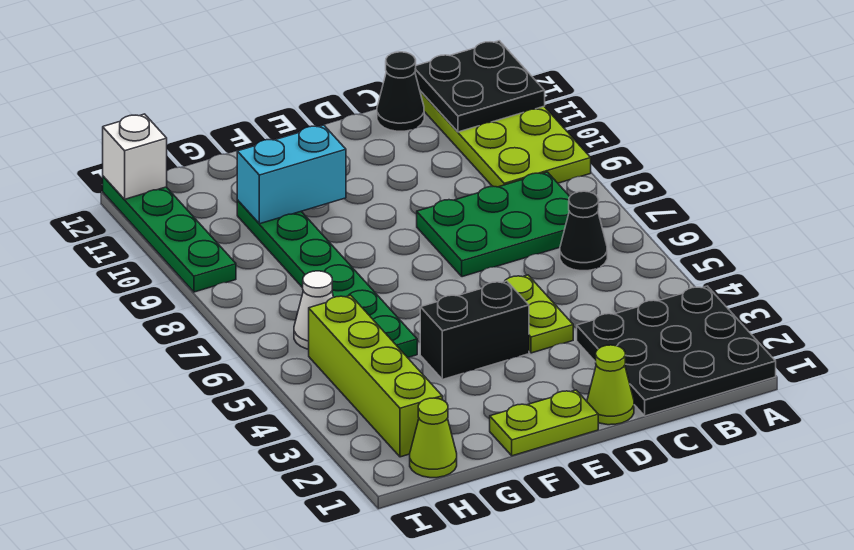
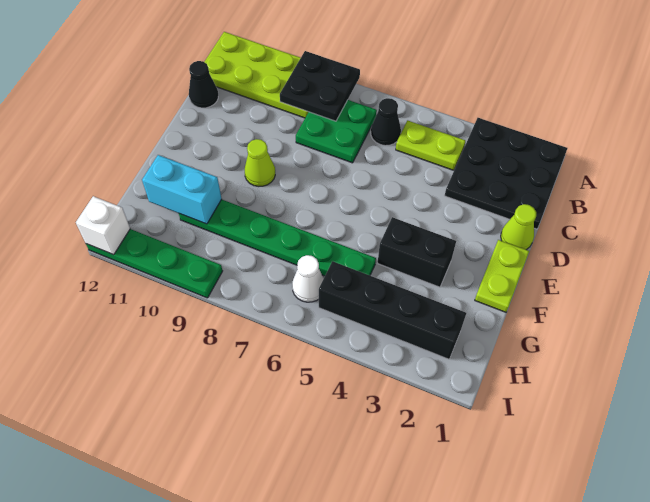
black 2x2 plate [415,41,545,132] -> black 2x2 plate moved to [280,51,360,121]
green 2x3 plate [417,172,570,277] -> green 2x2 plate [296,100,377,163]
lime 1x2 plate [504,275,573,353] -> lime 1x2 plate moved to [396,120,465,170]
black 1x2 brick [420,281,529,380] -> black 1x2 brick turned to [378,217,456,287]
cyan 1x2 brick [237,125,346,224] -> cyan 1x2 brick turned to [142,155,222,224]
lime 1x1 cone [410,398,457,478] -> lime 1x1 cone moved to [245,139,275,187]
lime 1x4 brick [309,295,442,457] -> black 1x4 brick [319,261,466,359]

